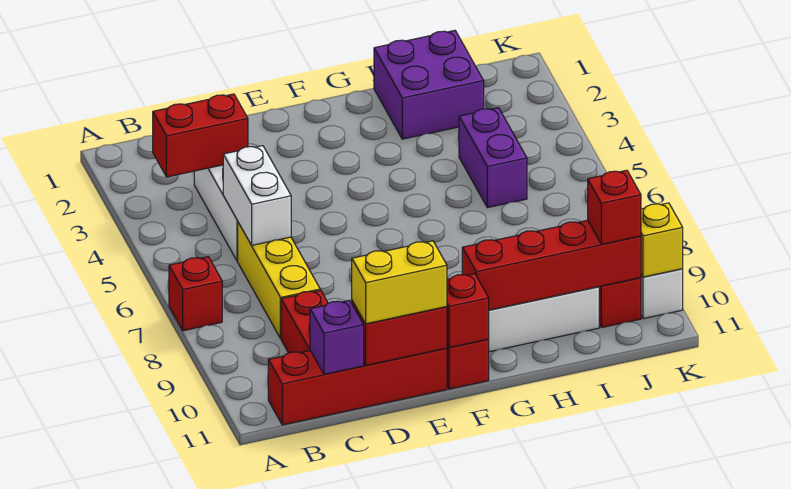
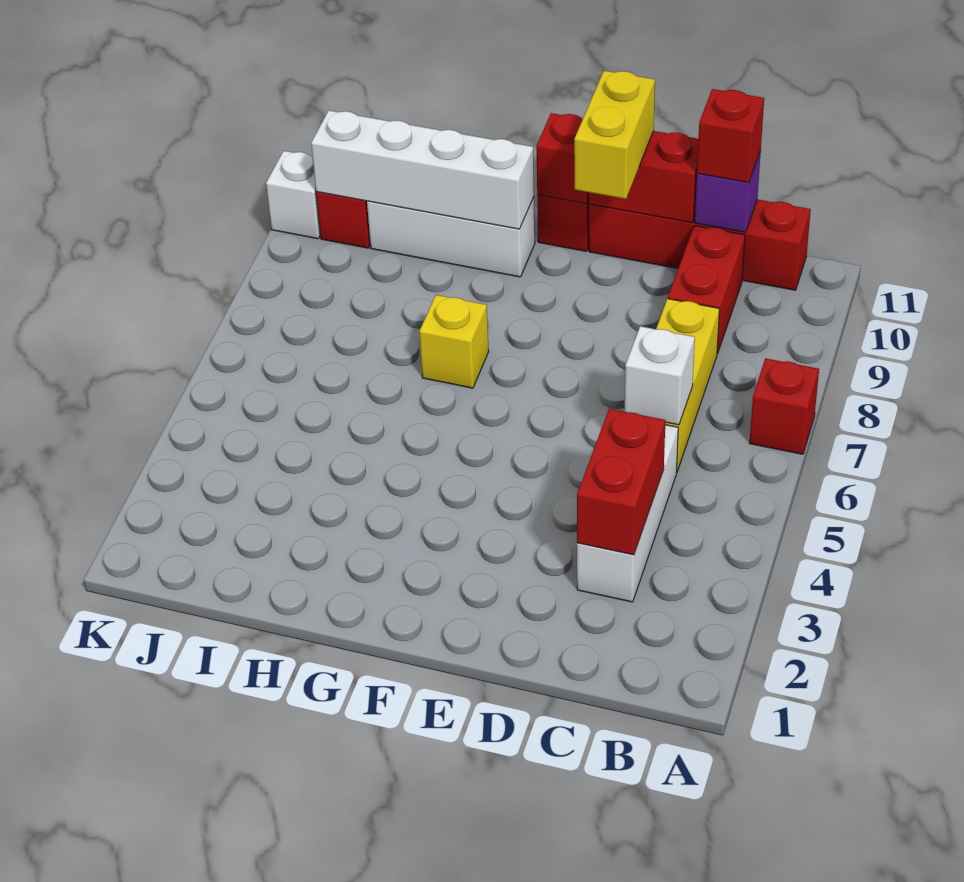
red 1x2 brick [153,94,248,177] -> red 1x2 brick turned to [577,409,666,555]
white 1x2 brick [223,146,291,245] -> white 1x1 brick [625,326,695,425]
yellow 1x2 brick [352,241,447,324] -> yellow 1x2 brick turned to [574,71,655,199]
red 1x4 brick [462,220,641,310] -> white 1x4 brick [311,111,534,229]
purple 2x2 brick [374,30,484,139] -> none
purple 1x2 brick [459,108,527,208] -> none
red 1x1 brick [588,170,641,244] -> red 1x1 brick moved to [697,89,764,183]
yellow 1x1 brick [641,203,683,277] -> yellow 1x1 brick moved to [419,295,489,388]

